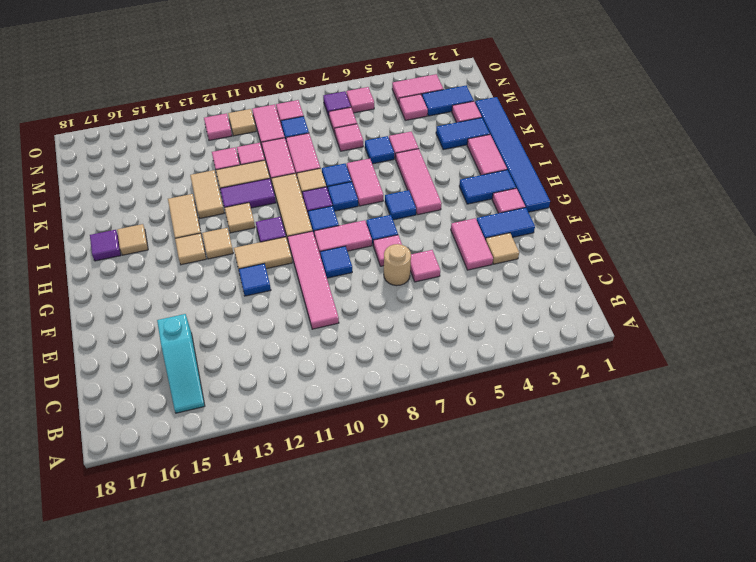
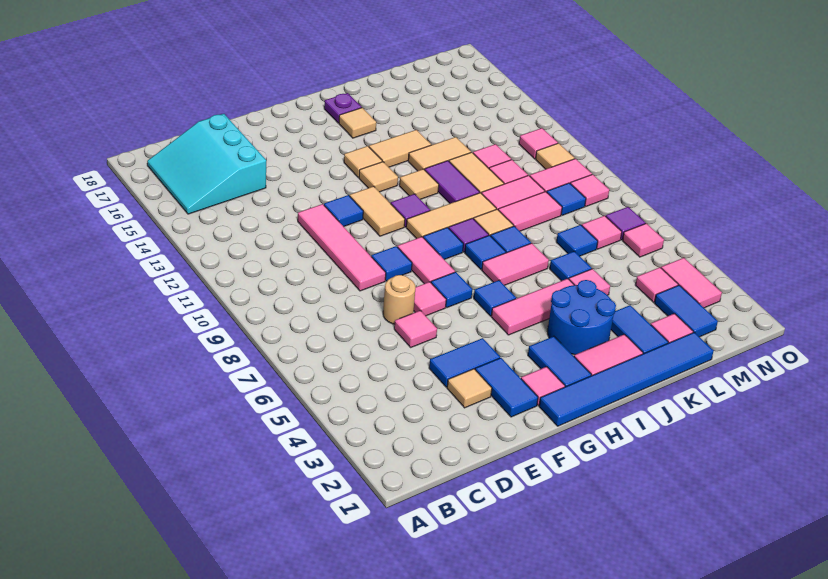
cyan 1x3 slope [157,314,205,413] -> cyan 3x3 slope [147,114,266,214]
pink 1x4 tile [288,231,339,329] -> pink 1x4 tile turned to [298,204,386,291]
pink 1x2 tile [451,218,493,270] -> blue 1x2 tile [429,338,500,387]
none -> blue 2x2 round brick [547,280,616,355]
purple 1x1 tile [90,230,121,261] -> purple 1x1 plate [324,93,362,123]
pink 1x1 tile [335,124,363,151] -> blue 1x1 tile [556,225,598,256]

